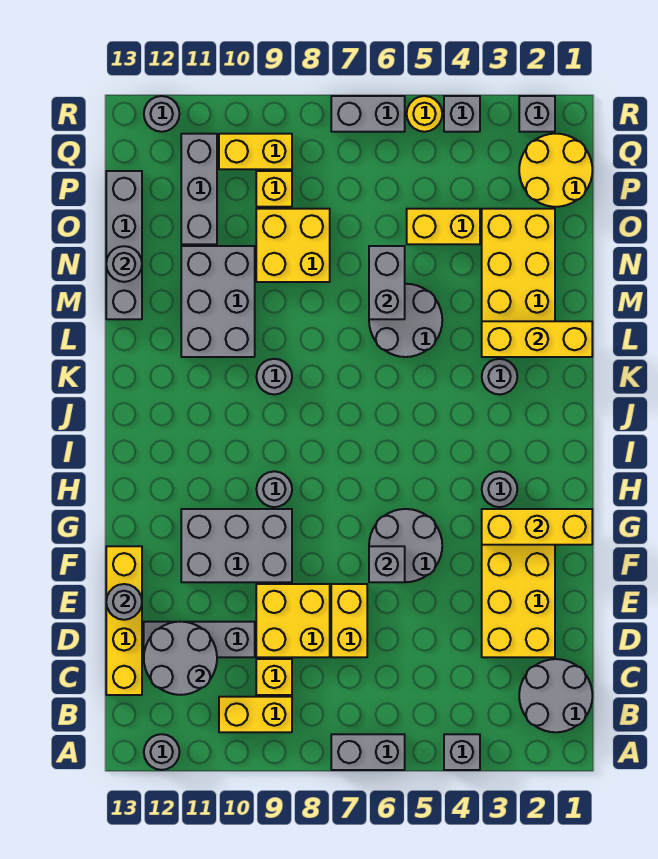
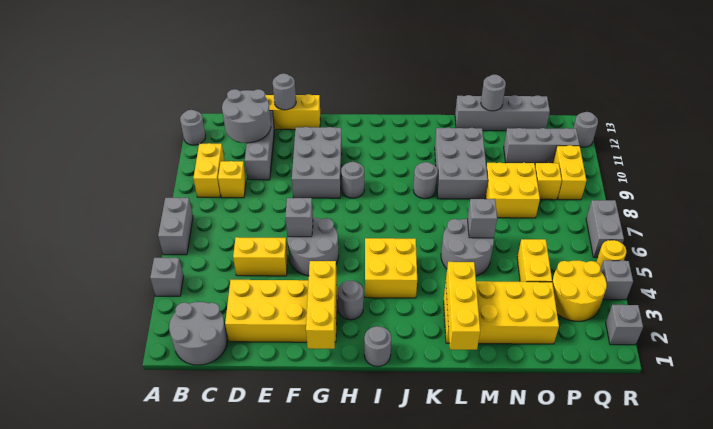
yellow 1x2 brick [331,584,367,657] -> yellow 1x2 brick moved to [233,237,288,276]
yellow 2x2 brick [256,584,330,657] -> yellow 2x2 brick moved to [365,238,417,298]
grey 1x1 round brick [482,359,517,394] -> grey 1x1 round brick moved to [364,326,391,367]
grey 2x3 brick [181,246,255,357] -> grey 2x3 brick turned to [435,128,488,199]
grey 1x2 brick [369,246,405,319] -> grey 1x1 brick [467,199,497,238]
yellow 2x2 round brick [519,134,592,207] -> yellow 2x2 round brick moved to [552,261,607,321]

